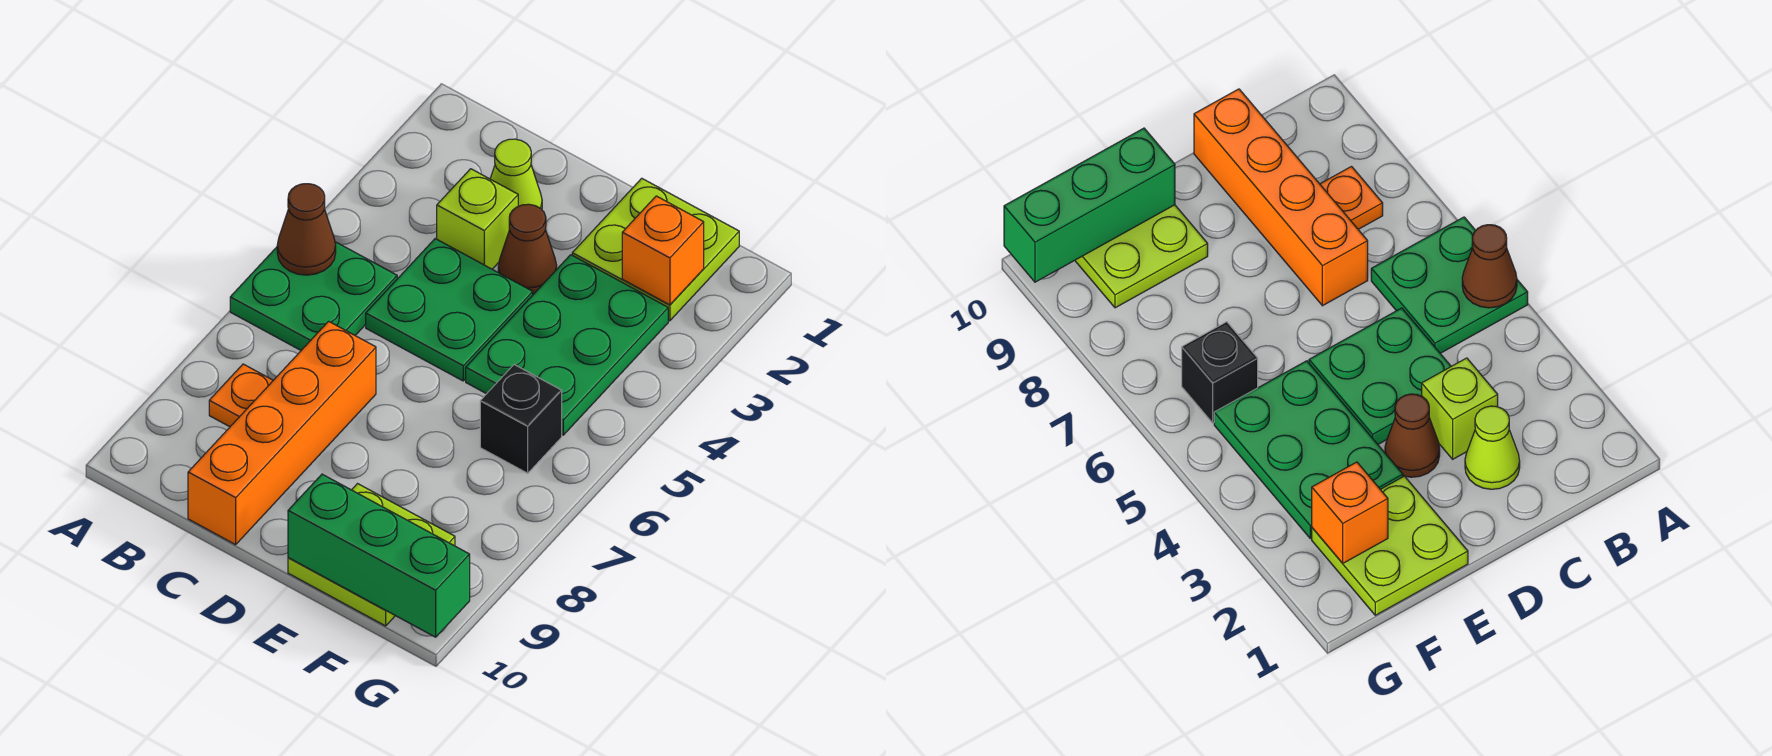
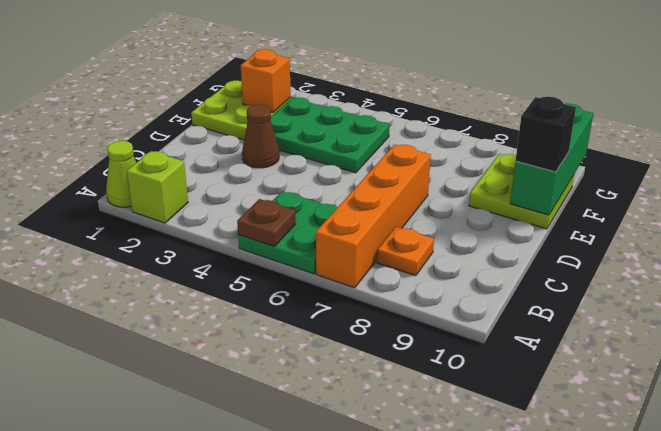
brown 1x1 cone [277,184,336,275] -> brown 1x1 plate [237,199,296,247]
lime 1x1 cone [490,139,542,209] -> lime 1x1 cone moved to [106,141,136,207]
lime 1x1 brick [437,169,518,269] -> lime 1x1 brick moved to [127,151,188,223]
green 2x2 plate [366,239,533,381] -> none
orange 1x4 brick [188,321,376,545] -> orange 1x4 brick turned to [316,144,431,288]
black 1x1 brick [480,365,562,473] -> black 1x1 brick moved to [516,96,576,172]

